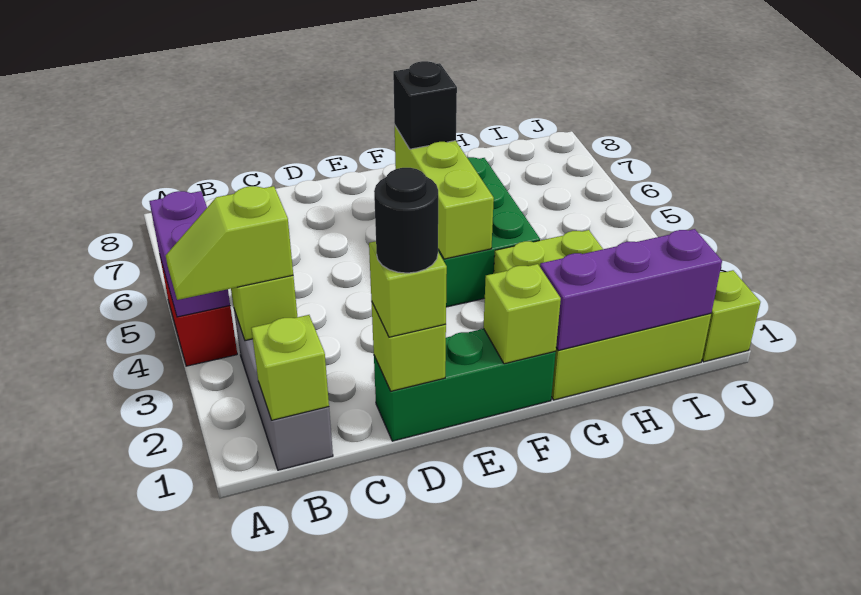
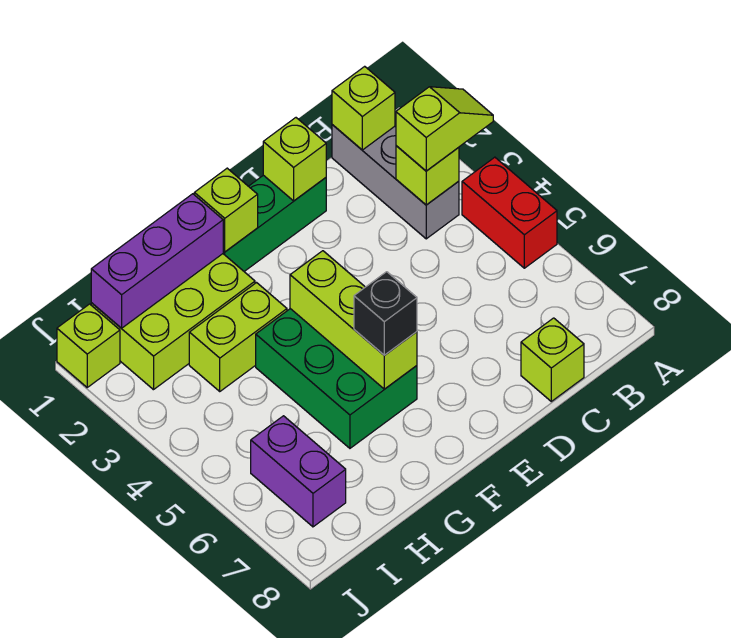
purple 1x2 brick [149,191,230,317] -> purple 1x2 brick moved to [251,416,346,527]
lime 1x1 brick [369,241,447,337] -> lime 1x1 brick moved to [521,318,584,401]
black 1x1 round brick [374,168,438,273] -> none

